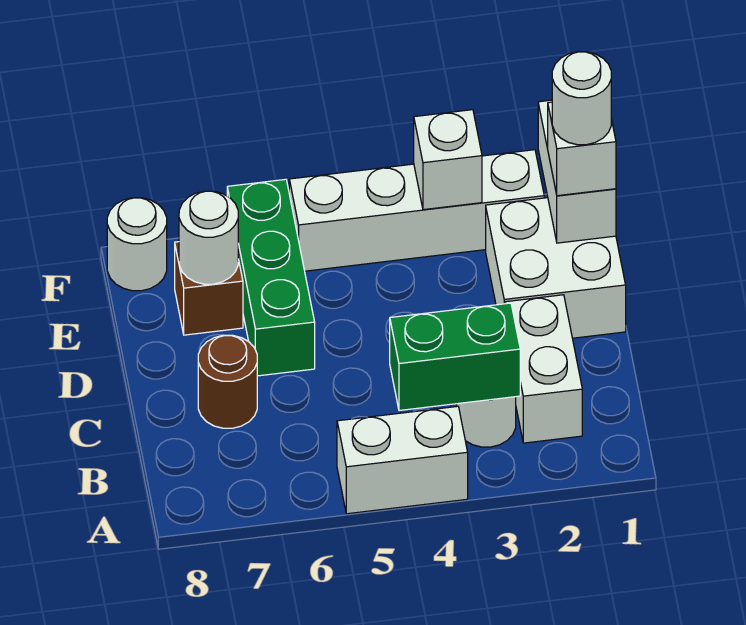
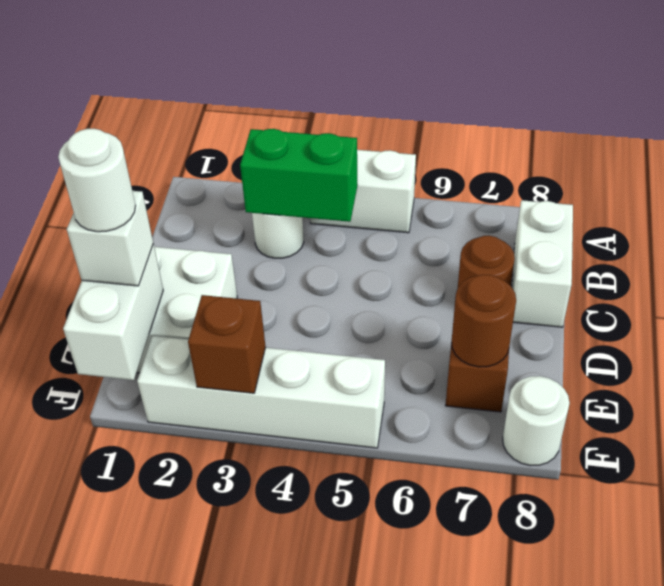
white 1x2 brick [505,295,582,443] -> white 1x2 brick moved to [512,200,573,327]
green 1x3 brick [227,179,315,376] -> none
white 1x1 round brick [179,191,238,284] -> brown 1x1 round brick [452,275,516,367]
white 1x1 brick [414,110,482,210] -> brown 1x1 brick [188,295,265,393]

